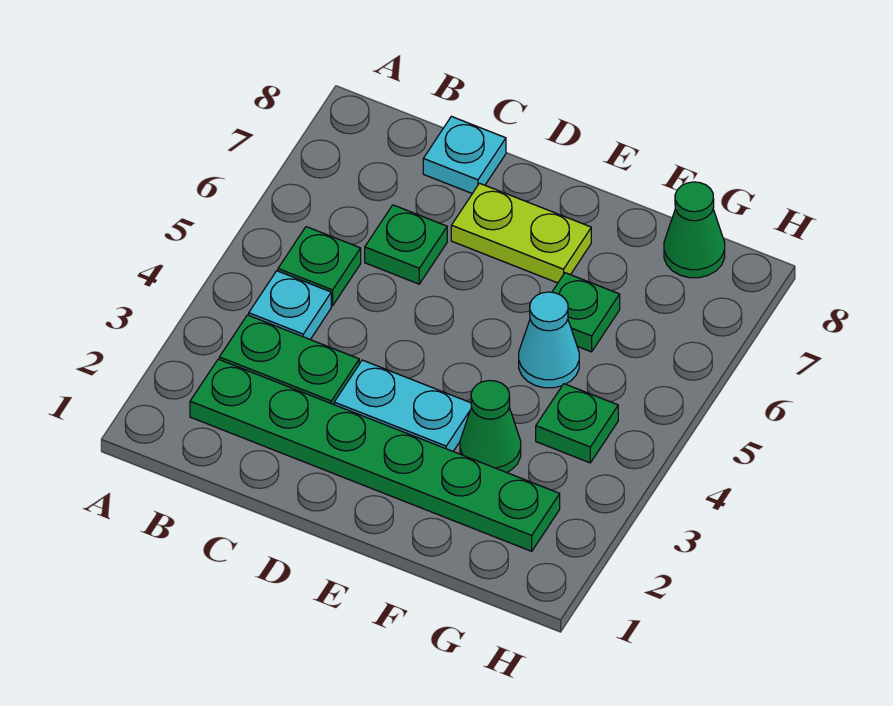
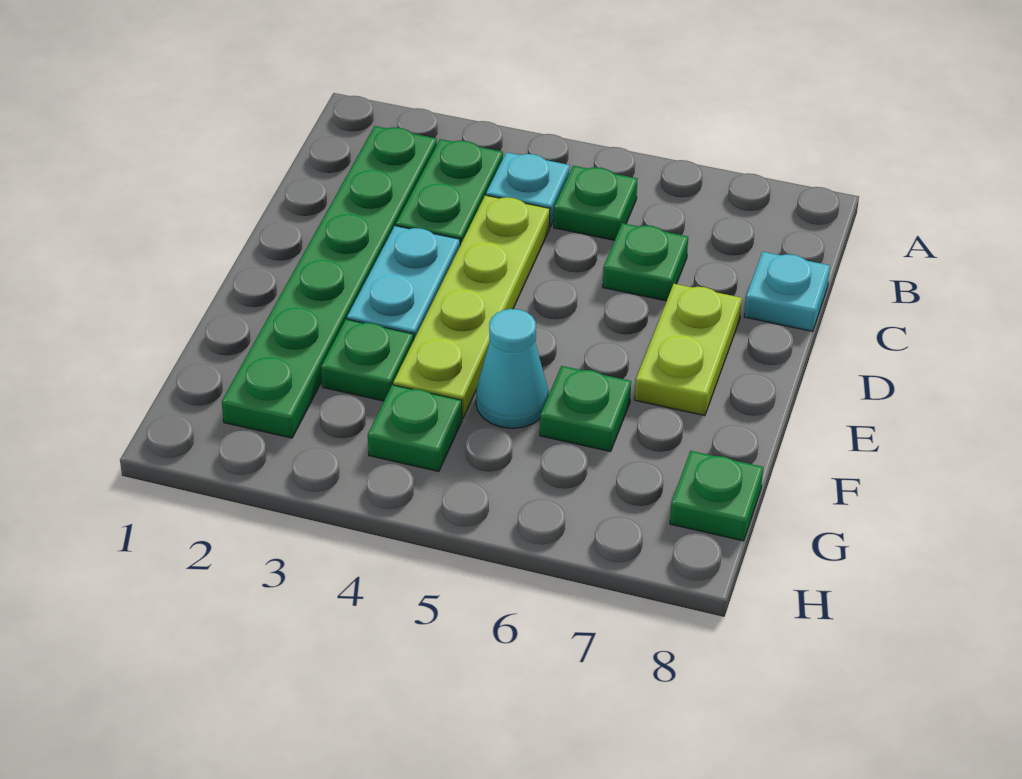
none -> lime 1x4 plate [393,195,550,419]
green 1x1 cone [460,381,521,473] -> green 1x1 plate [321,319,413,401]
green 1x1 cone [664,182,725,278] -> green 1x1 plate [670,451,763,541]

